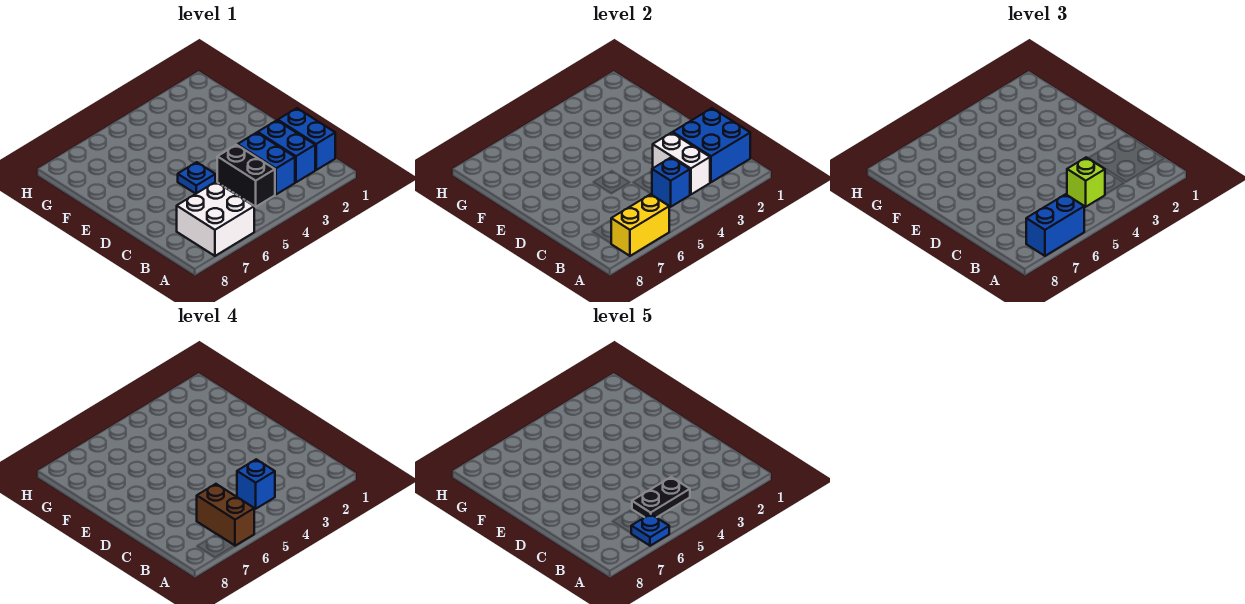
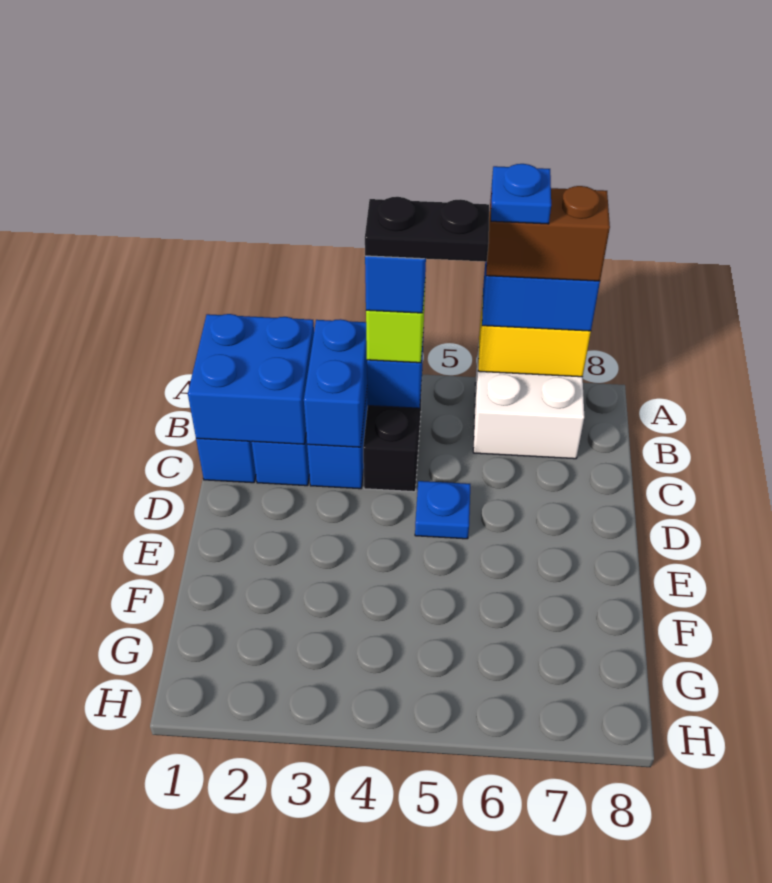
brown 1x2 brick [197,484,254,546] -> brown 1x2 brick turned to [486,186,610,281]
white 1x2 brick [653,133,710,194] -> blue 1x2 brick [304,319,367,447]

